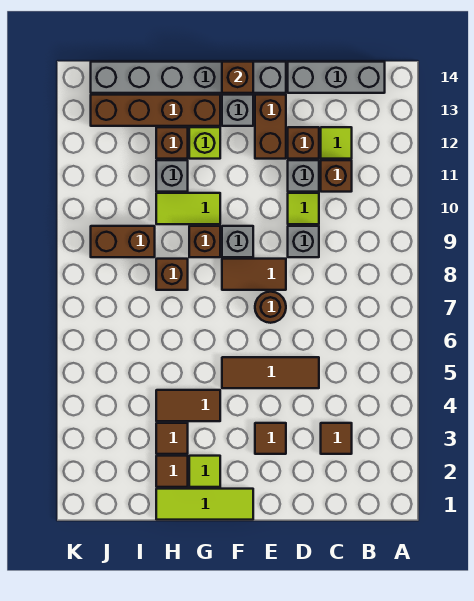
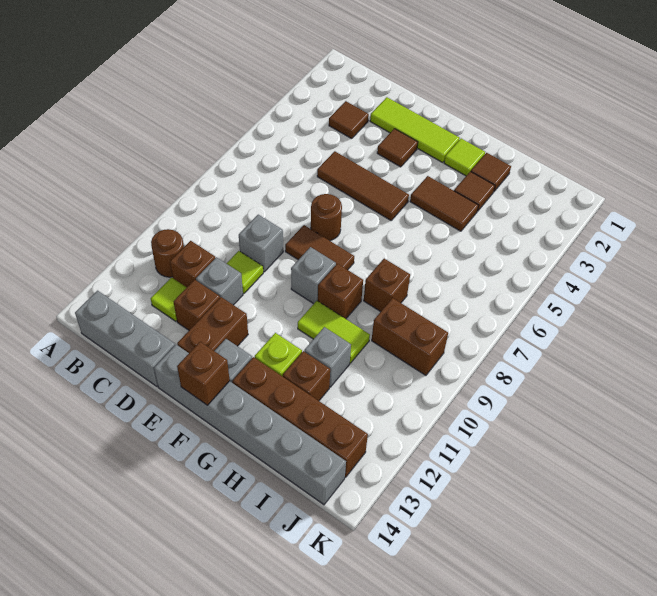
none -> brown 1x1 round brick [151,229,184,277]
lime 1x3 tile [156,489,253,520] -> lime 1x3 tile moved to [370,97,460,163]

